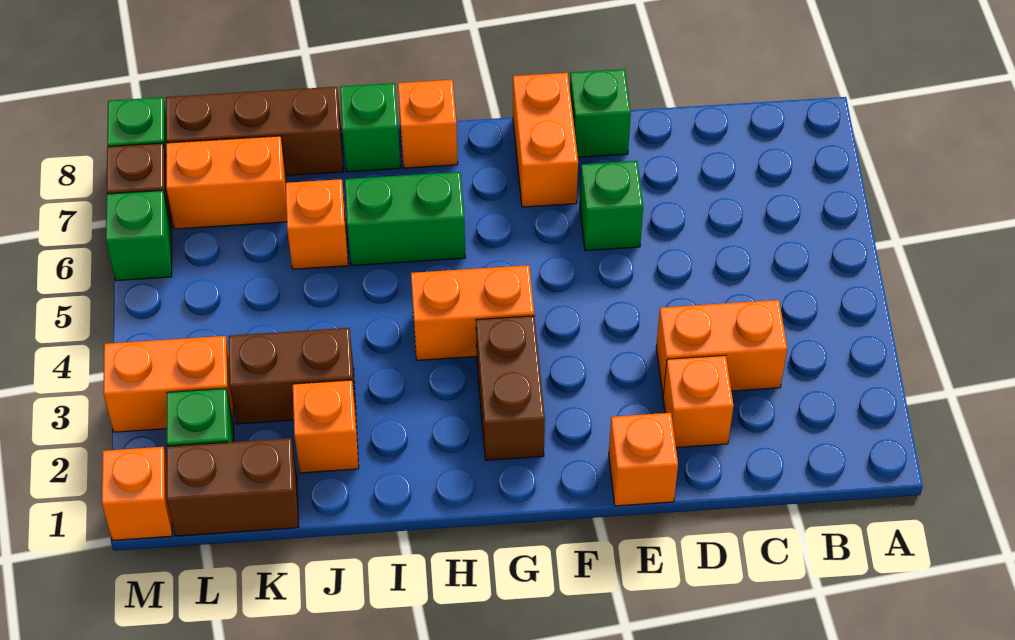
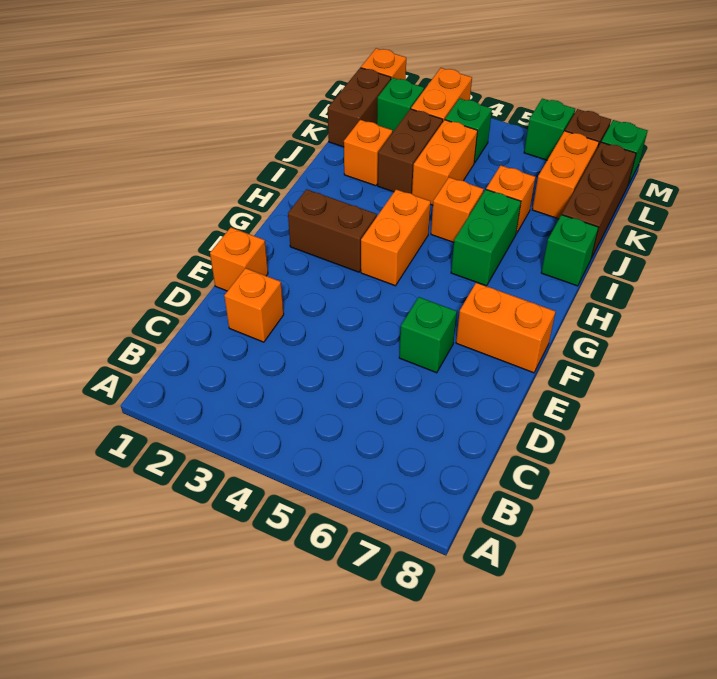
orange 1x2 brick [656,300,787,394] -> orange 1x2 brick moved to [412,120,478,205]
green 1x1 brick [570,69,631,157] -> green 1x1 brick moved to [445,98,492,163]
orange 1x1 brick [398,80,458,168] -> orange 1x1 brick moved to [431,177,484,242]

